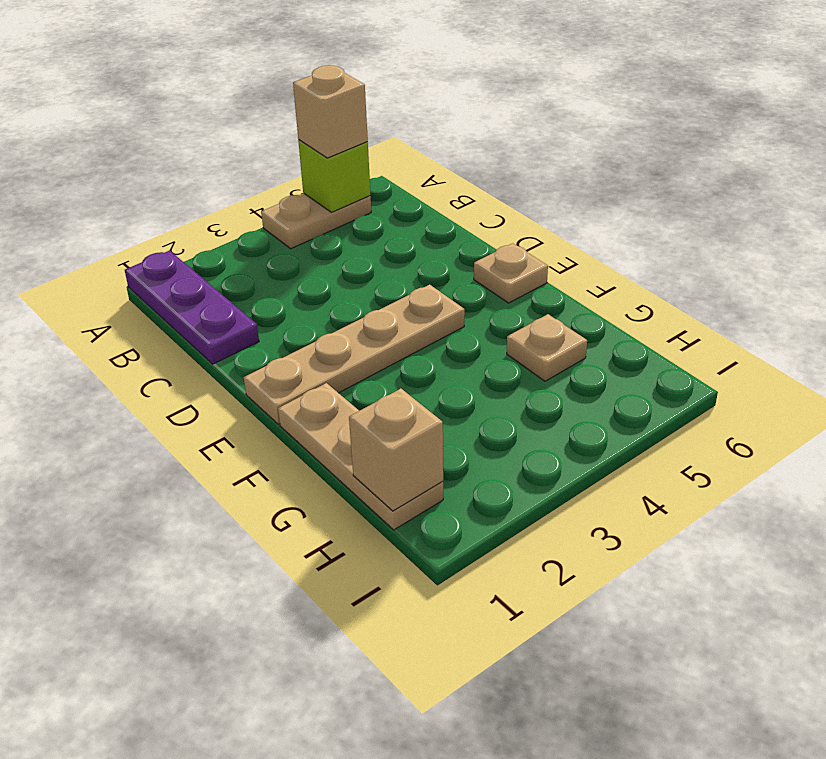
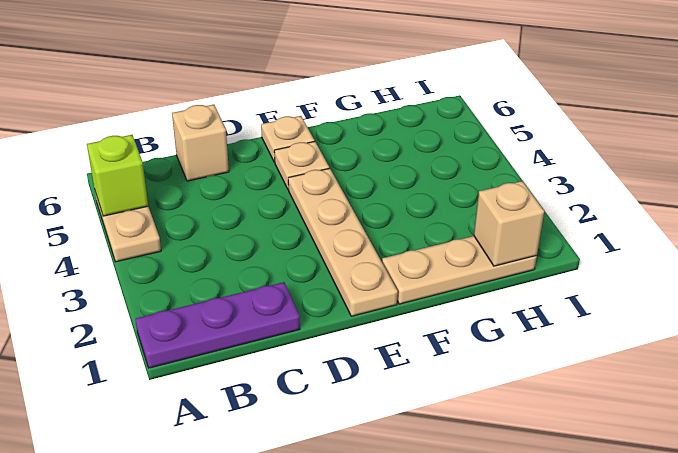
tan 1x1 brick [293,65,368,158] -> tan 1x1 brick moved to [172,105,229,181]
tan 1x1 plate [507,314,587,381] -> tan 1x1 plate moved to [274,141,329,190]

